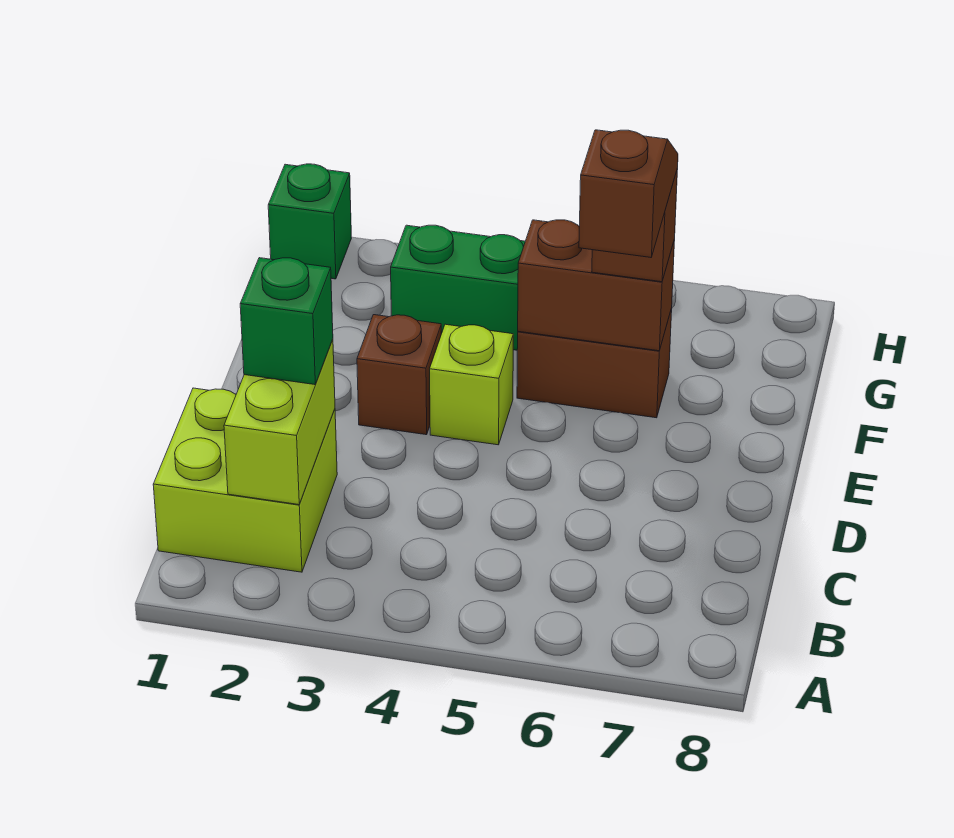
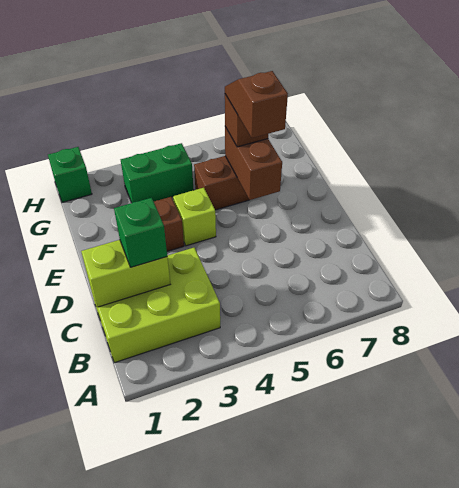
lime 2x2 brick [153,388,337,572] -> lime 2x3 brick [90,248,220,363]
lime 1x2 brick [224,340,335,505] -> lime 1x2 brick turned to [81,240,170,307]
brown 1x2 brick [518,220,675,351] -> brown 1x2 brick turned to [225,127,282,200]

